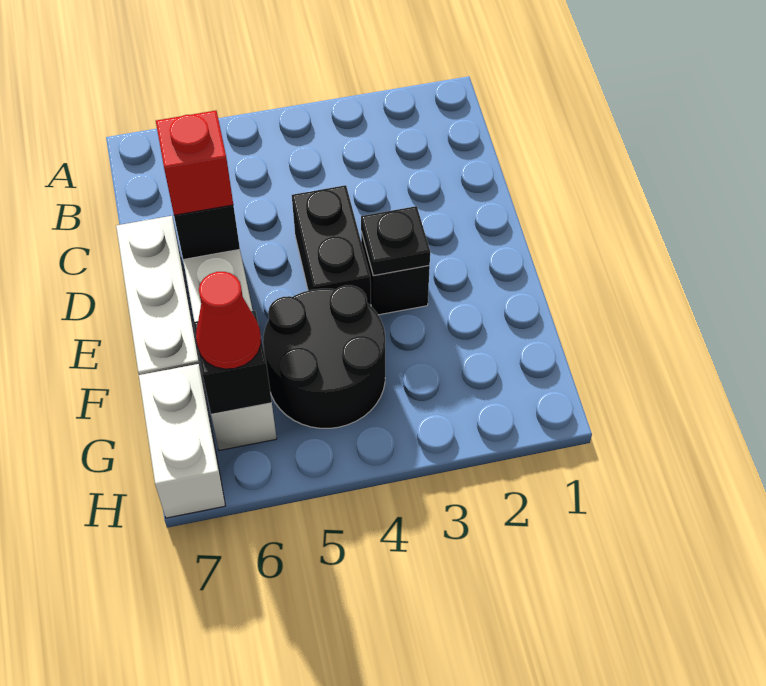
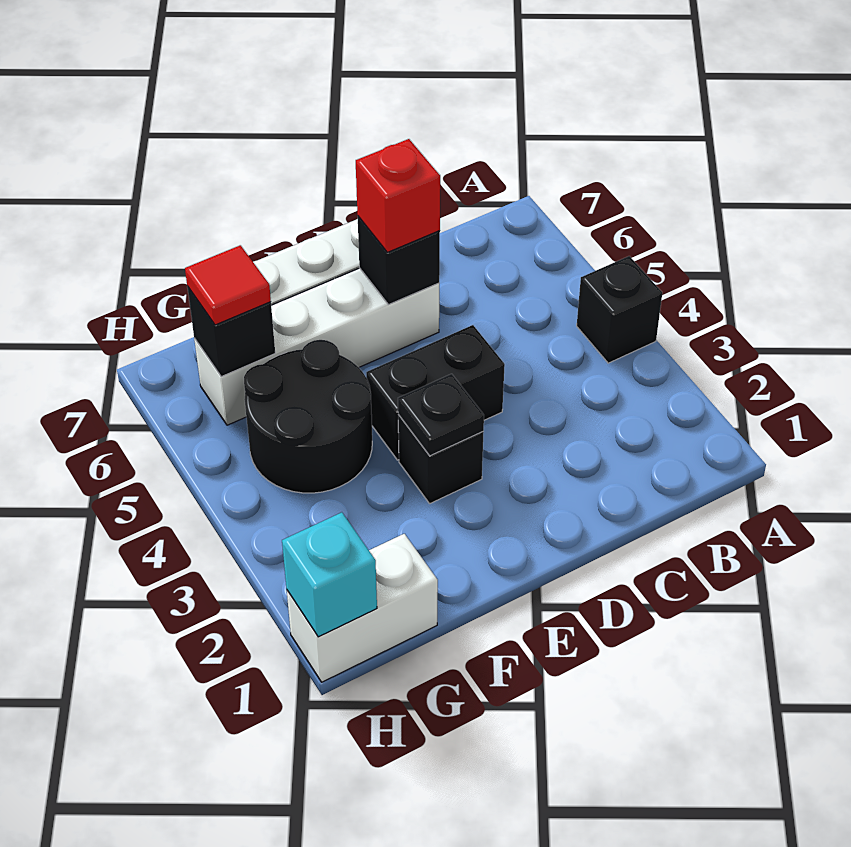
none -> black 1x1 brick [577,256,662,363]
red 1x1 cone [196,272,261,369] -> red 1x1 tile [185,245,271,325]
white 1x2 brick [139,364,225,518] -> white 1x2 brick moved to [287,534,438,682]
none -> cyan 1x1 brick [282,512,377,637]

